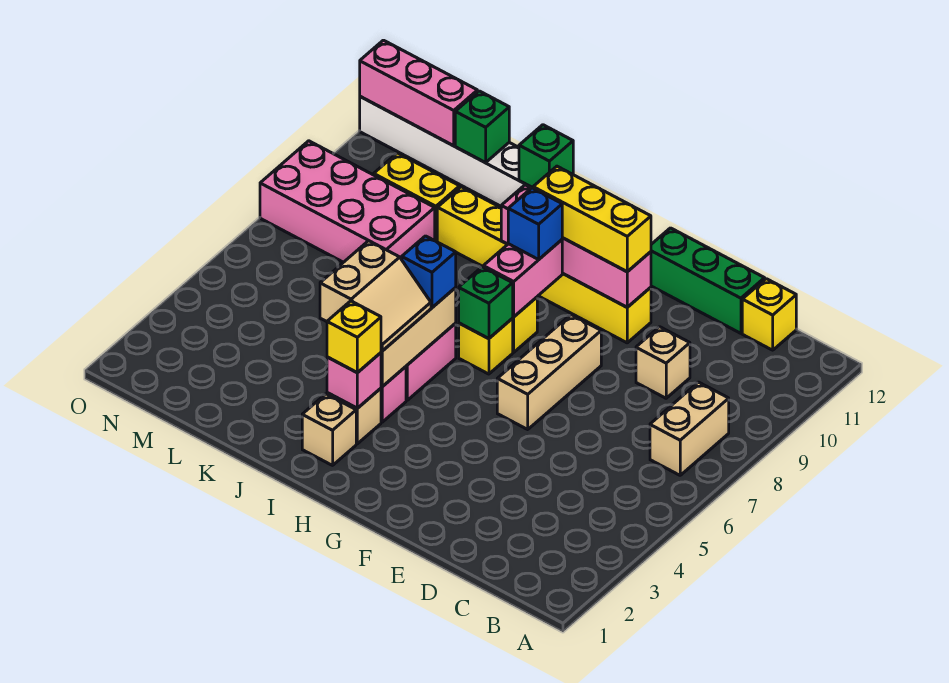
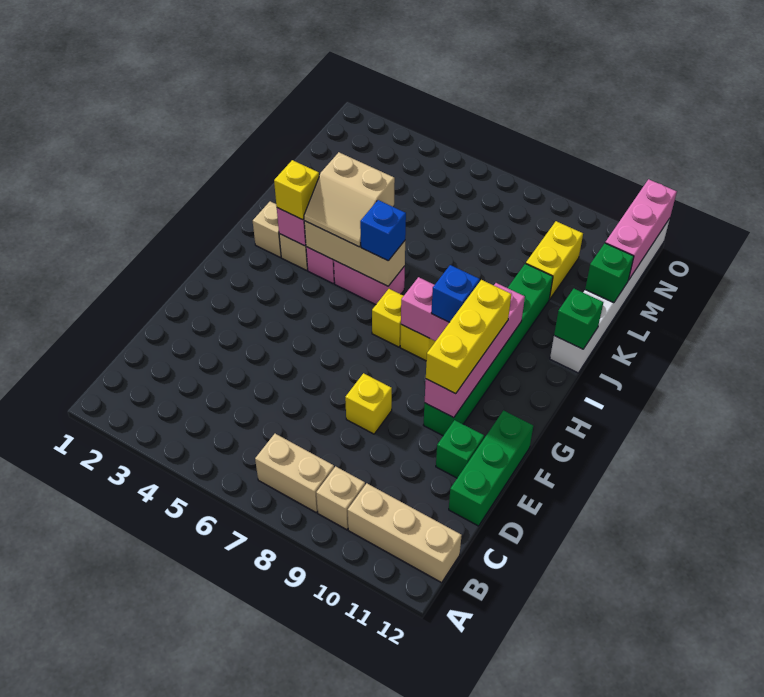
yellow 1x1 brick [742,279,796,350] -> yellow 1x1 brick moved to [345,373,392,434]
tan 1x1 brick [636,327,690,398] -> tan 1x1 brick moved to [316,466,365,530]
tan 1x3 brick [497,315,601,429] -> tan 1x3 brick moved to [348,483,462,583]
yellow 1x6 brick [437,187,651,343] -> green 1x6 brick [424,263,553,436]
green 1x1 brick [459,267,513,339] -> green 1x1 brick moved to [436,420,484,478]
pink 2x4 brick [260,141,435,262] -> none

